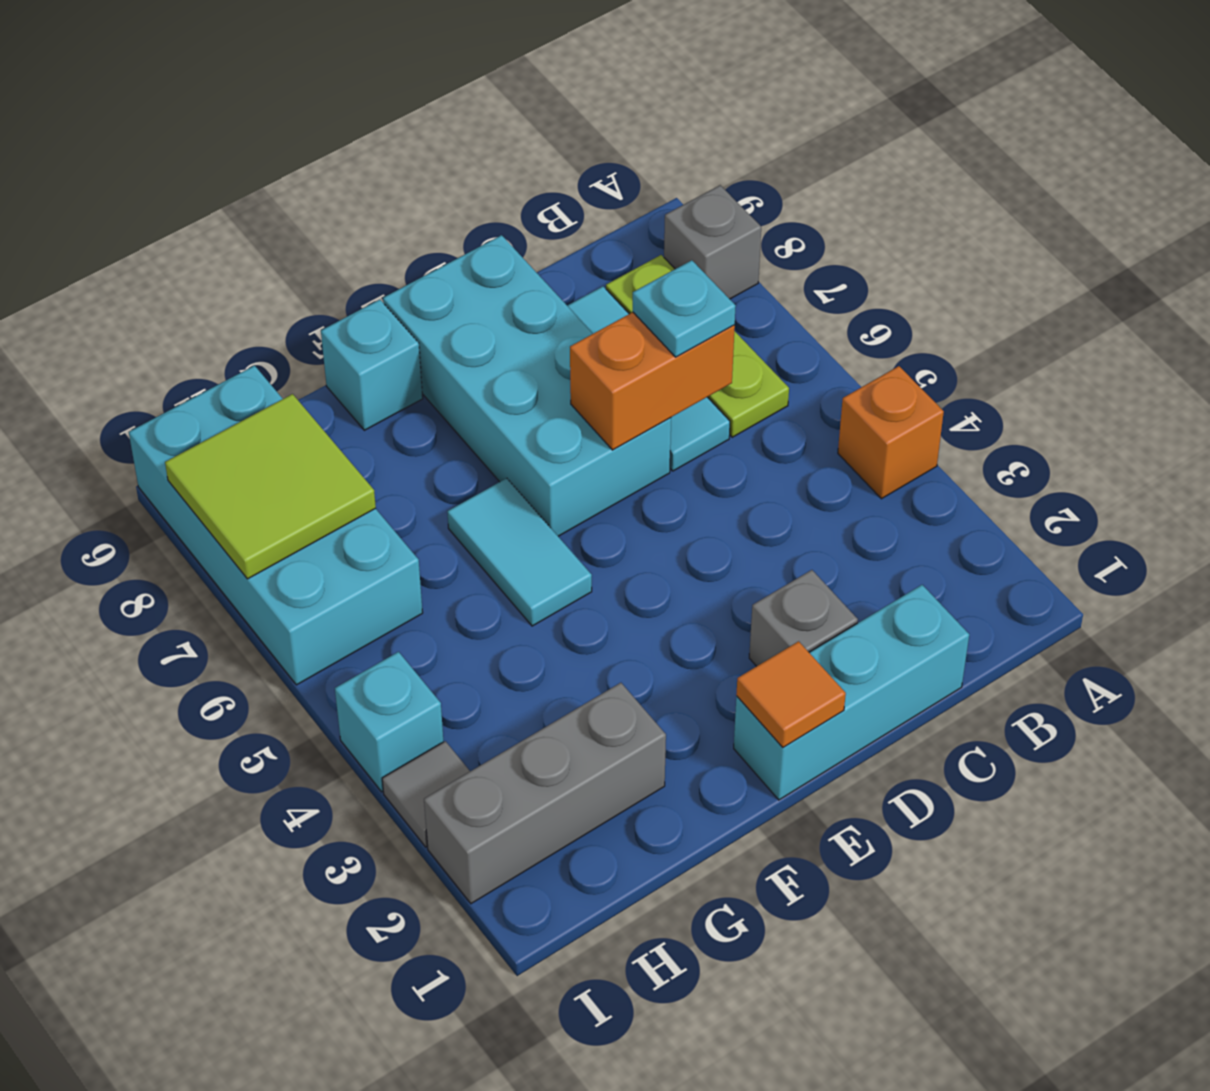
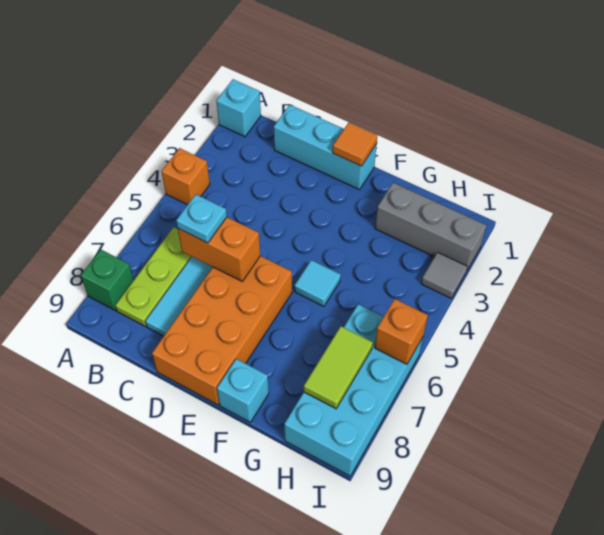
grey 1x1 brick [664,185,761,299] -> green 1x1 brick [81,250,134,311]
grey 1x1 brick [749,570,858,666] -> none
cyan 2x4 brick [383,235,671,536] -> orange 2x4 brick [152,256,292,405]
cyan 1x2 tile [447,478,592,626] -> cyan 1x1 tile [294,260,341,306]
lime 2x2 tile [165,394,376,579] -> lime 1x2 tile [304,326,373,409]
cyan 1x1 brick [335,652,443,792] -> cyan 1x1 brick moved to [216,79,261,137]
none -> orange 1x1 brick [375,299,428,364]

